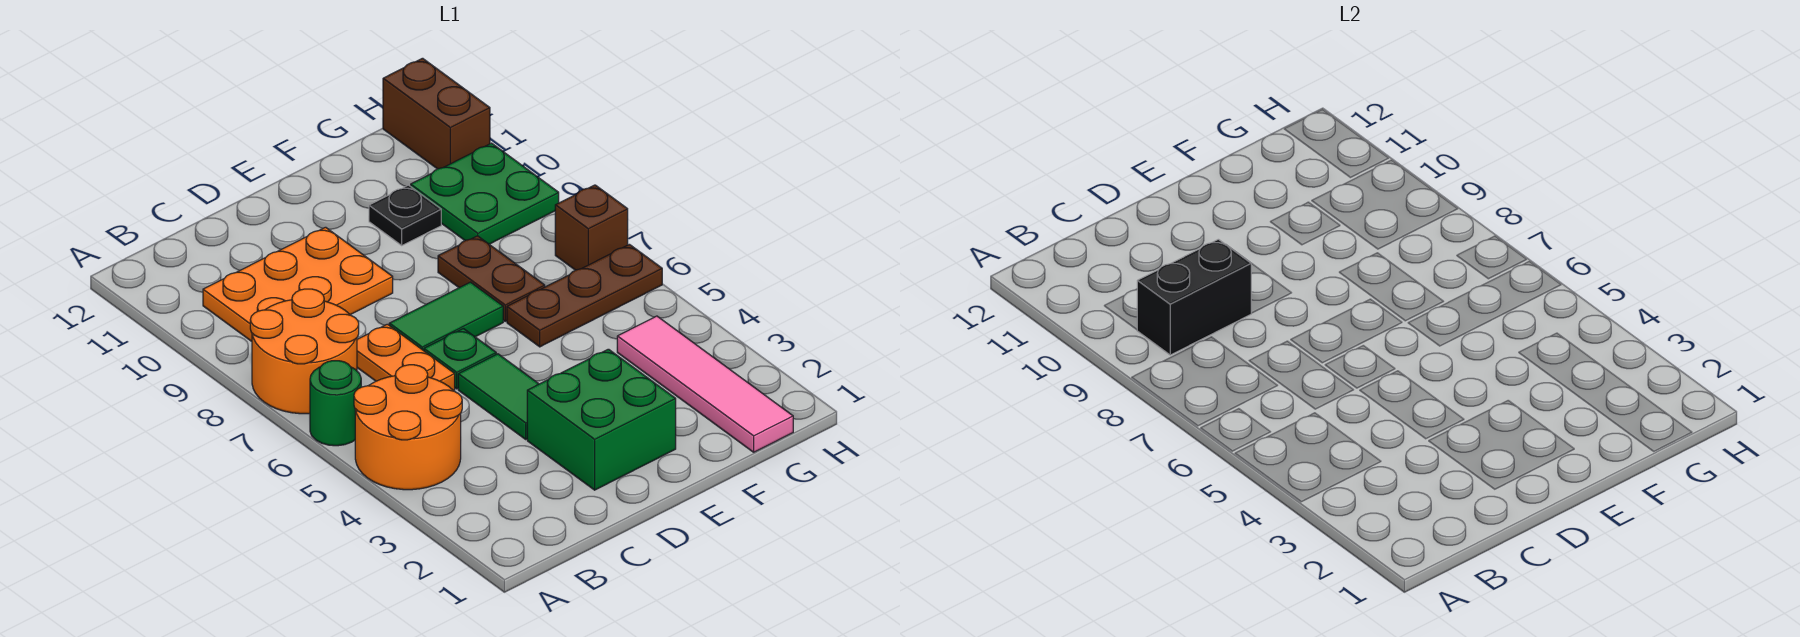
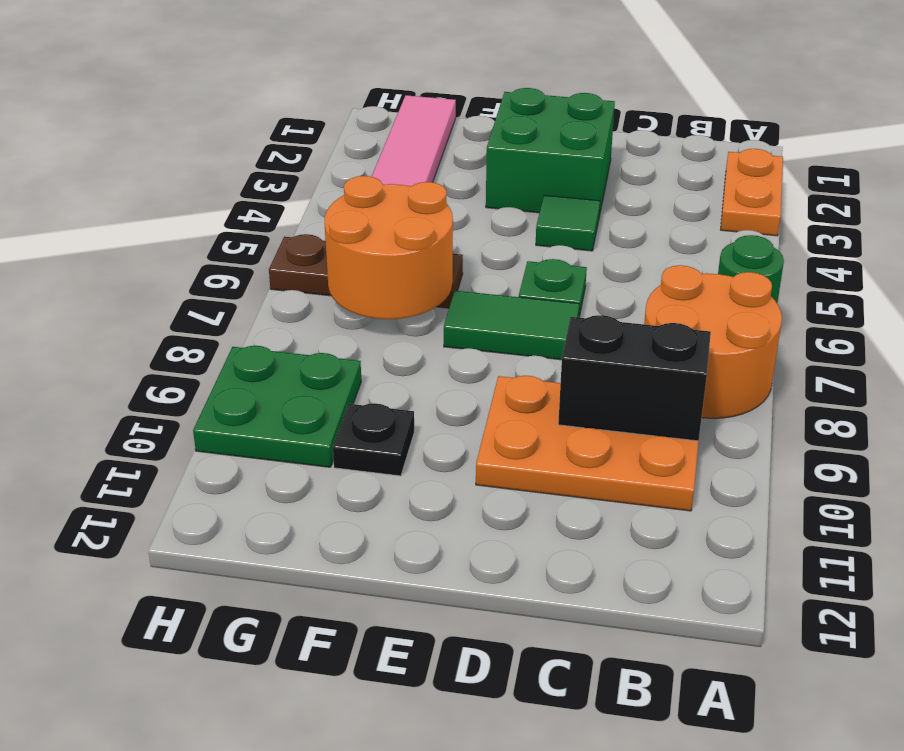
orange 2x2 round brick [354,365,462,490] -> orange 2x2 round brick moved to [325,176,453,319]
orange 1x2 plate [357,324,455,391] -> orange 1x2 plate moved to [721,149,783,236]
green 1x2 tile [458,354,538,439] -> green 1x1 tile [536,195,600,251]
brown 1x2 plate [438,236,545,321] -> none
brown 1x1 brick [555,185,628,270] -> none
brown 1x2 brick [383,58,490,169] -> none

